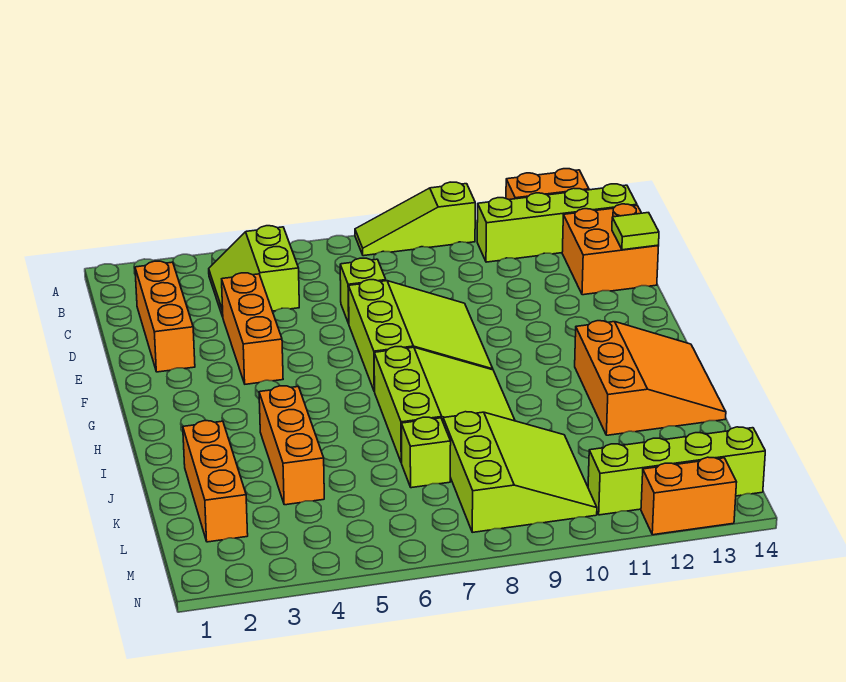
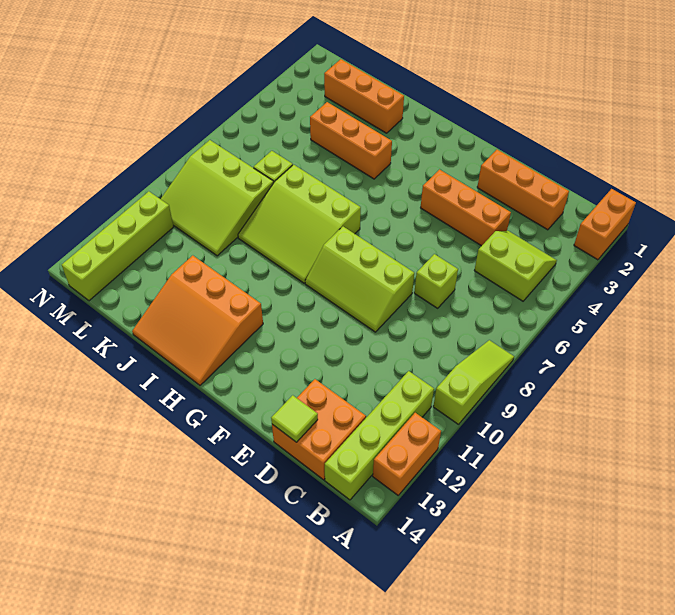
lime 3x3 slope [349,280,493,391] -> lime 2x3 slope [305,227,414,332]
orange 1x2 brick [641,457,737,535] -> orange 1x2 brick moved to [574,189,636,260]

